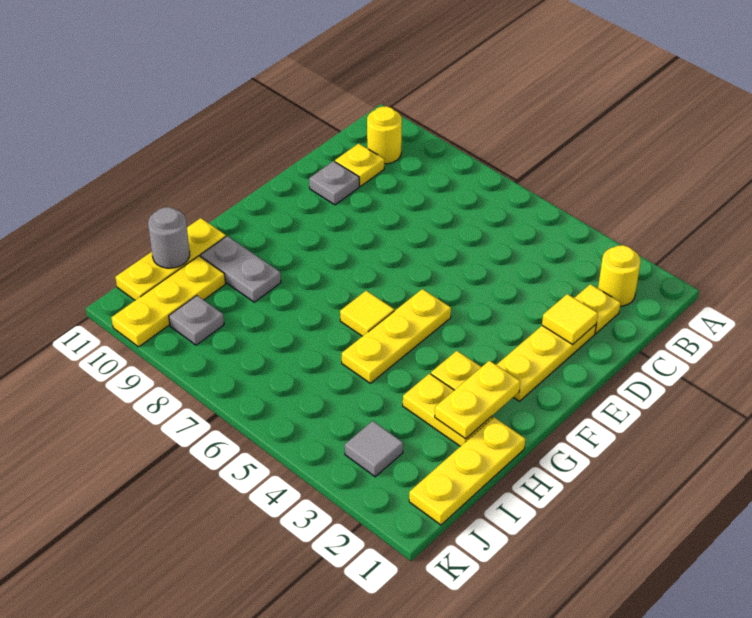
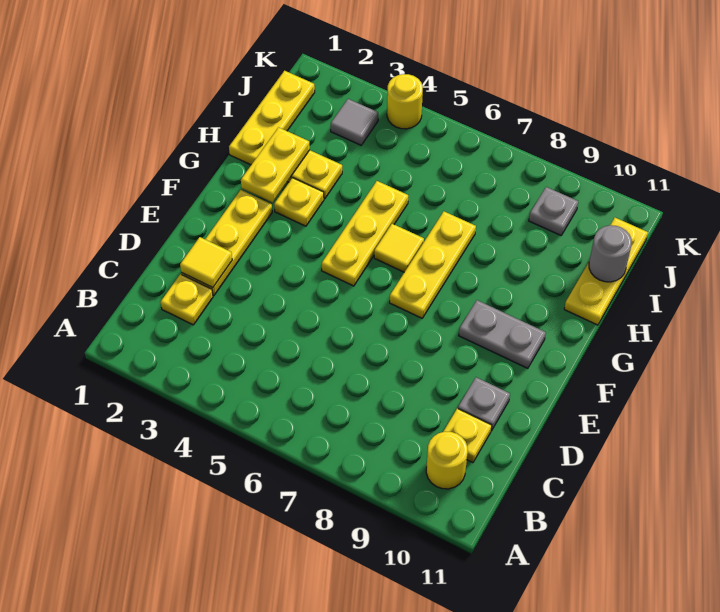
yellow 1x1 round brick [598,245,641,306] -> yellow 1x1 round brick moved to [387,74,423,129]
grey 1x2 plate [200,236,281,302] -> grey 1x2 plate moved to [459,300,546,368]
yellow 1x3 plate [112,256,226,347] -> yellow 1x3 plate moved to [390,212,476,318]

